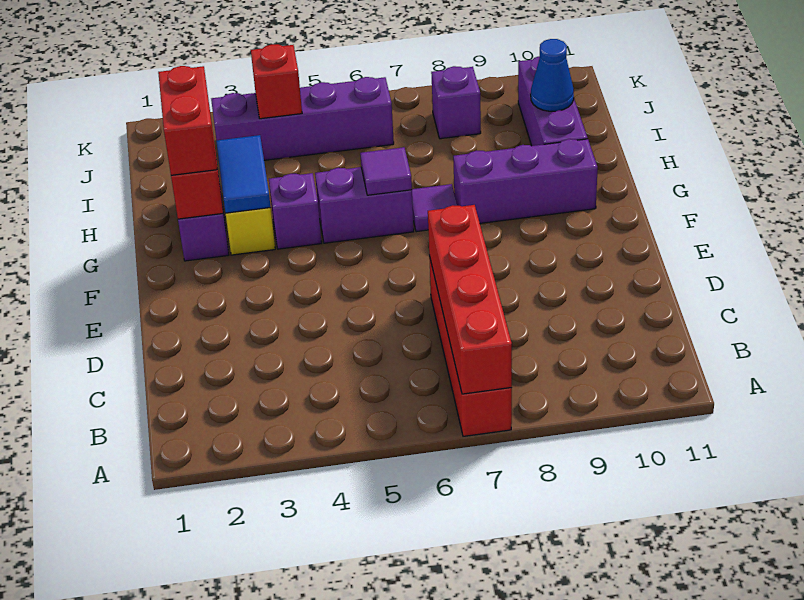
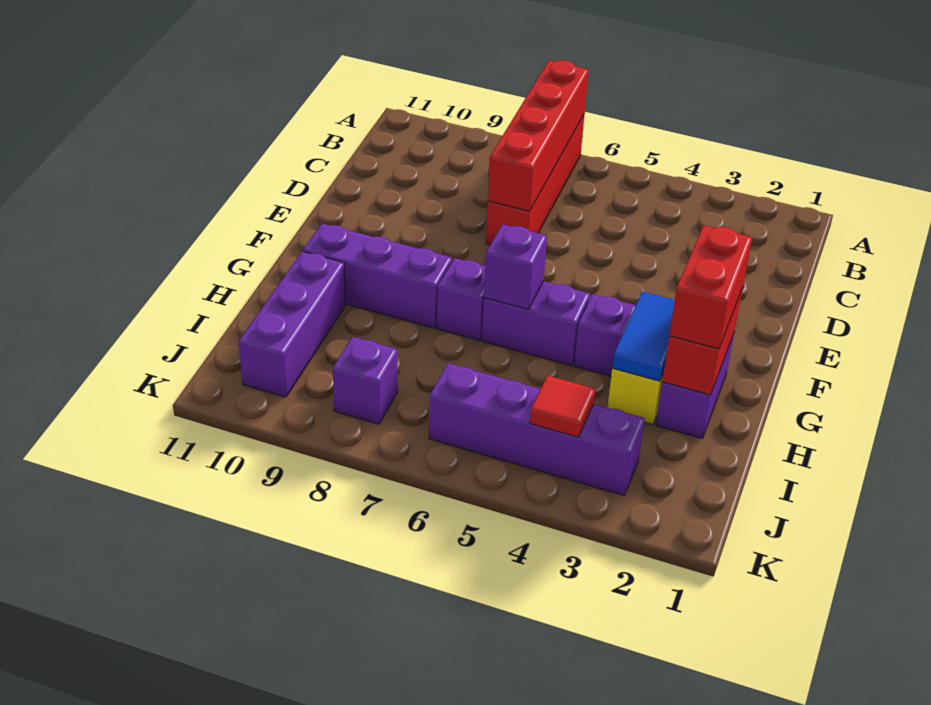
purple 1x1 tile [360,147,412,195] -> purple 1x1 brick [484,224,547,309]
purple 1x1 tile [412,184,457,232] -> purple 1x1 brick [437,258,485,340]
blue 1x1 cone [531,39,574,111] -> none
red 1x1 brick [251,44,302,119] -> red 1x1 tile [530,376,595,437]

